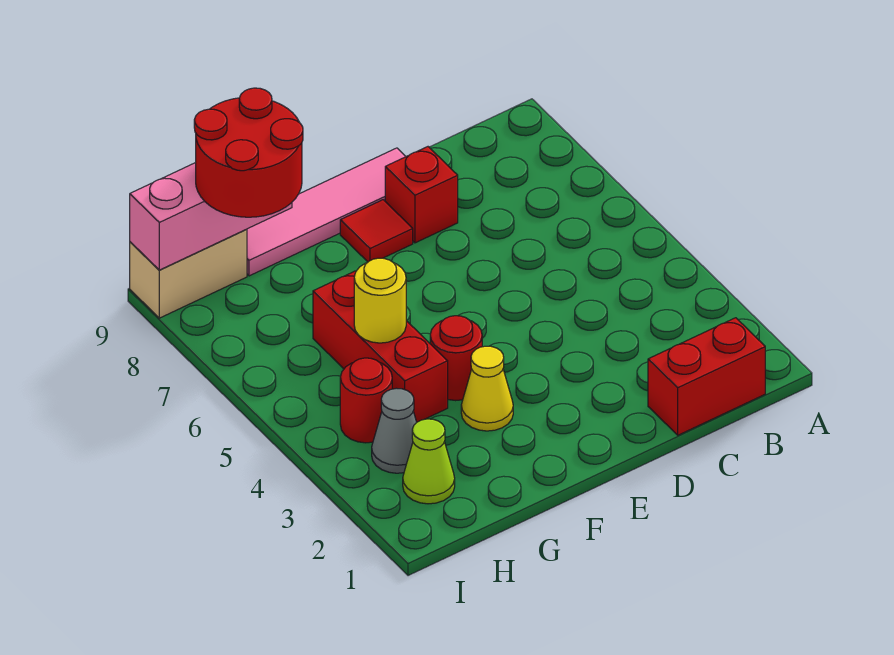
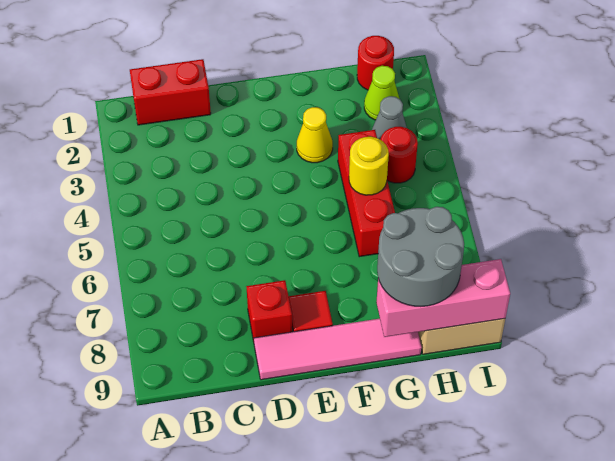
red 1x1 round brick [430,316,482,401] -> red 1x1 round brick moved to [357,36,394,90]
red 2x2 round brick [194,88,303,217] -> grey 2x2 round brick [377,207,464,306]

